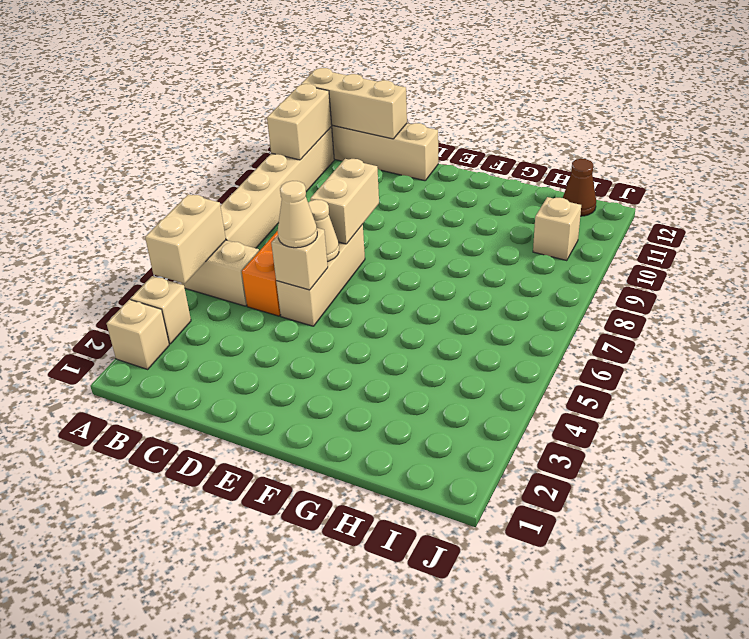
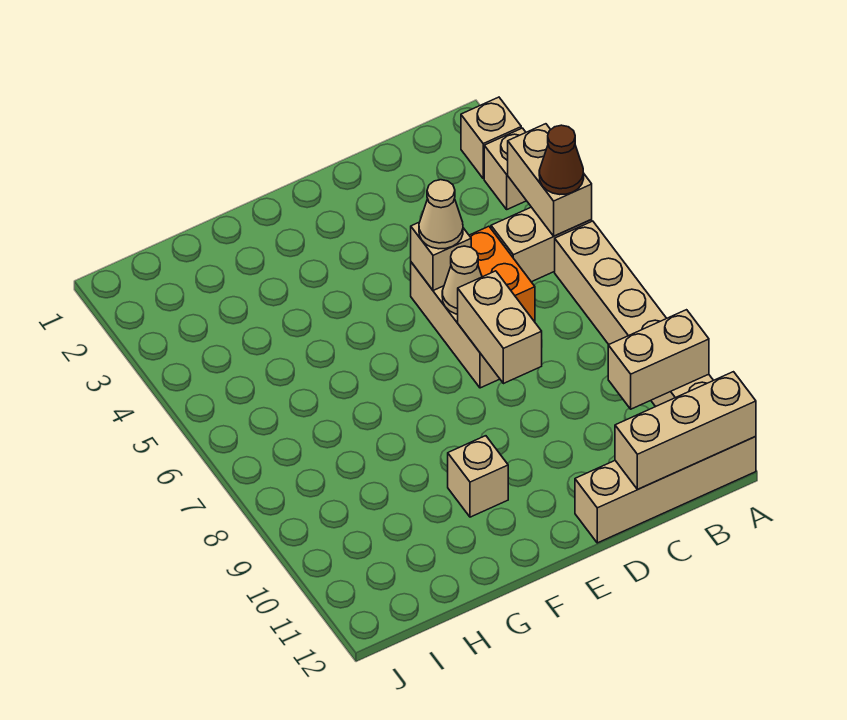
tan 1x2 brick [267,84,332,160] -> tan 1x2 brick turned to [608,310,709,409]
tan 1x1 brick [533,197,581,260] -> tan 1x1 brick moved to [448,436,508,517]
brown 1x1 cone [563,159,596,216] -> brown 1x1 cone moved to [539,125,584,195]

